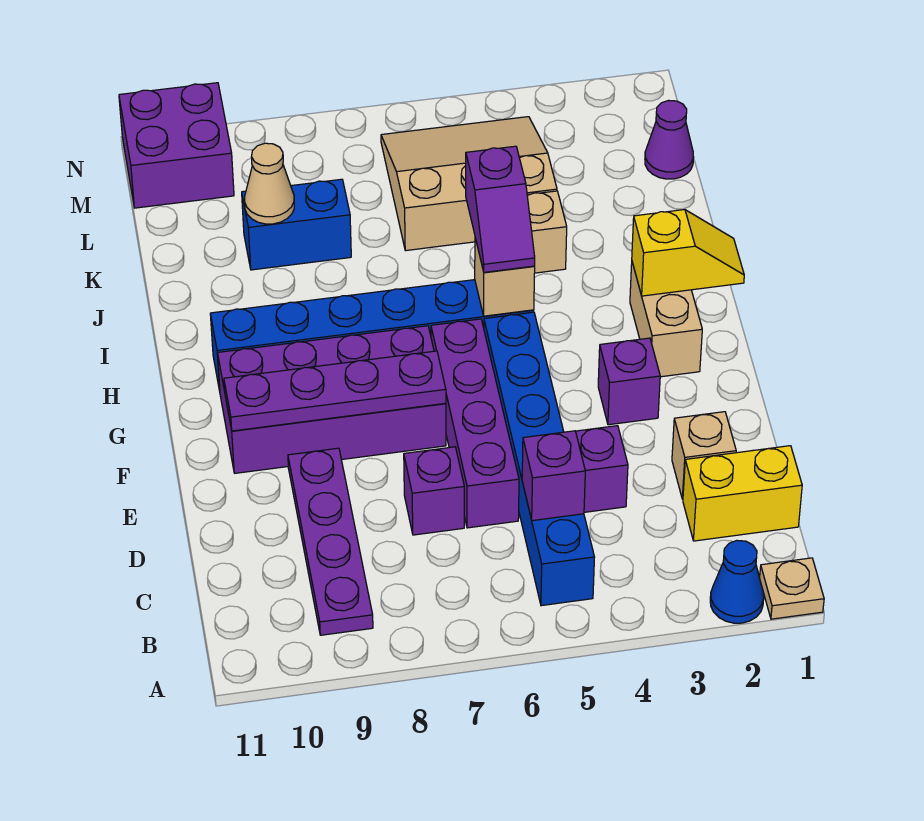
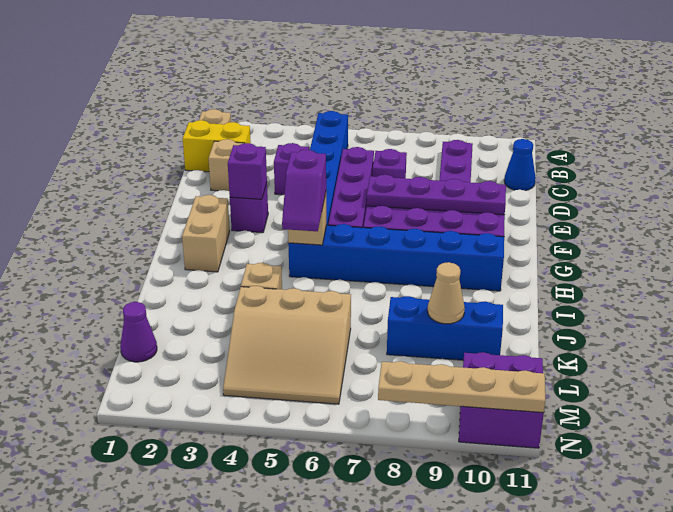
blue 1x1 cone [710,541,764,623] -> blue 1x1 cone moved to [504,139,536,191]
purple 1x1 brick [522,431,585,521] -> purple 1x1 brick moved to [228,143,267,199]
yellow 1x2 slope [632,210,744,296] -> none
purple 1x2 slope [466,146,535,272] -> purple 1x2 slope turned to [282,150,326,231]
blue 1x2 brick [242,179,351,270] -> blue 1x3 brick [387,296,503,360]
none -> tan 1x4 plate [378,361,545,413]

